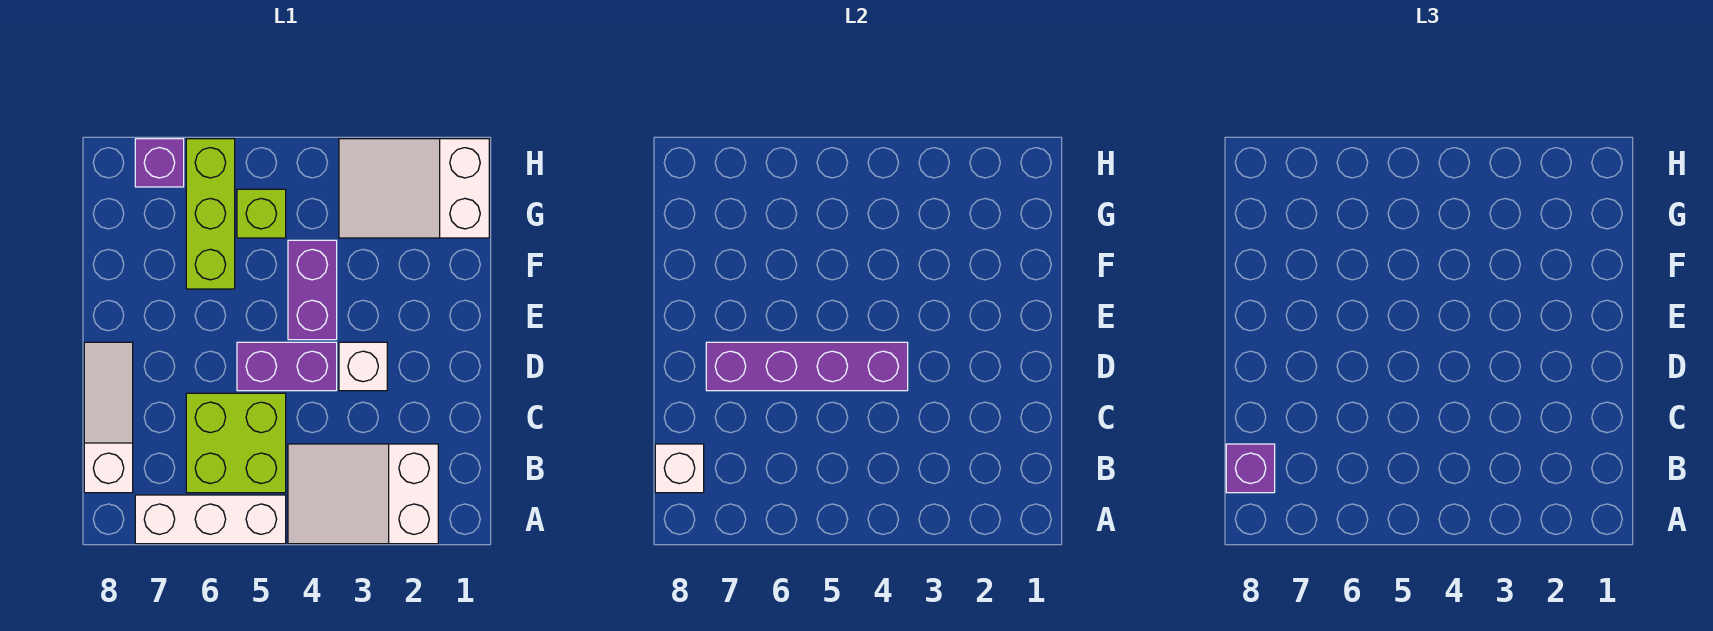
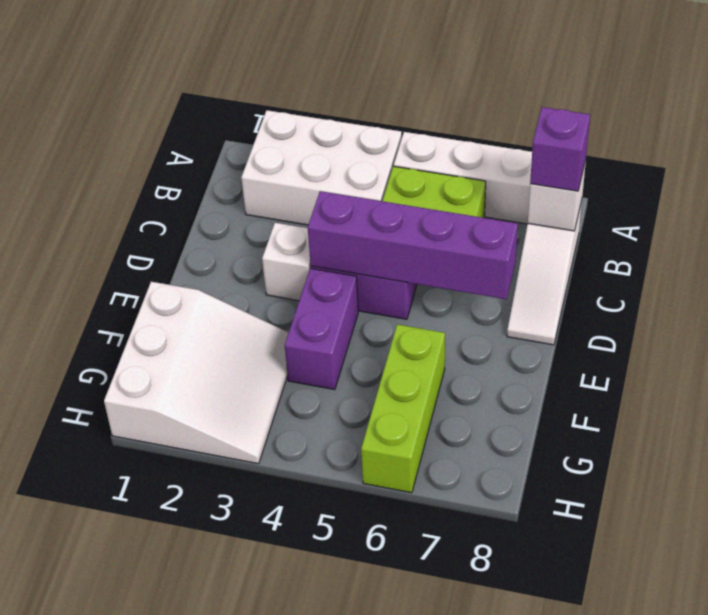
white 2x3 slope [288,444,438,544] -> white 2x3 brick [241,110,402,225]
white 2x3 slope [339,139,489,238] -> white 3x3 slope [104,282,289,464]
lime 1x1 brick [237,189,286,238] -> none
purple 1x1 brick [135,139,184,187] -> none

